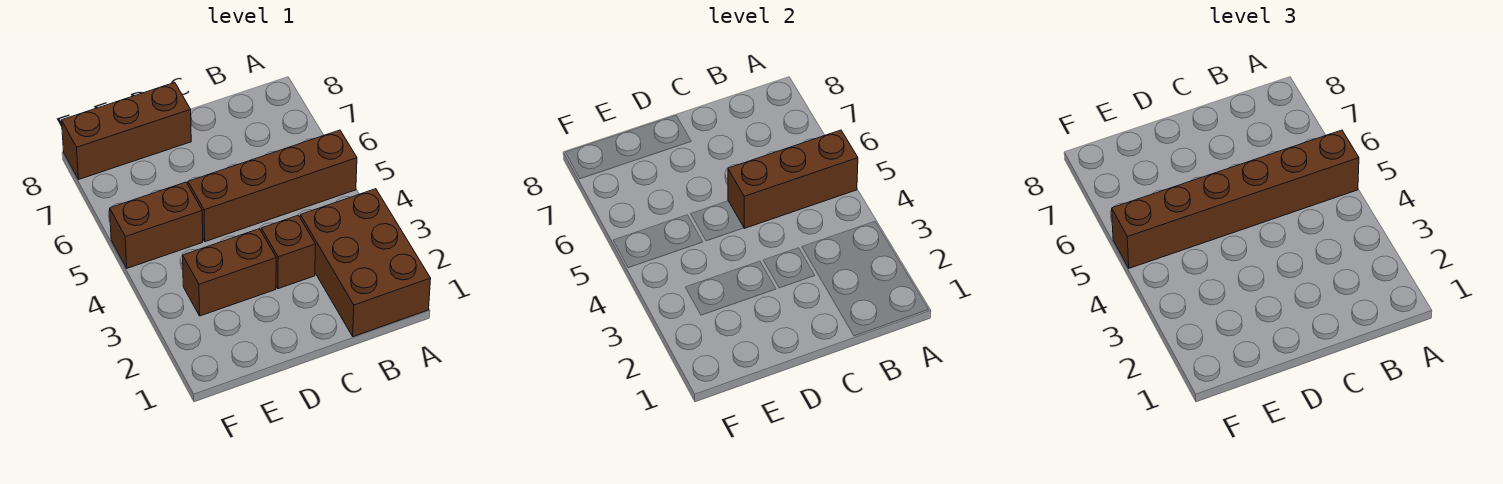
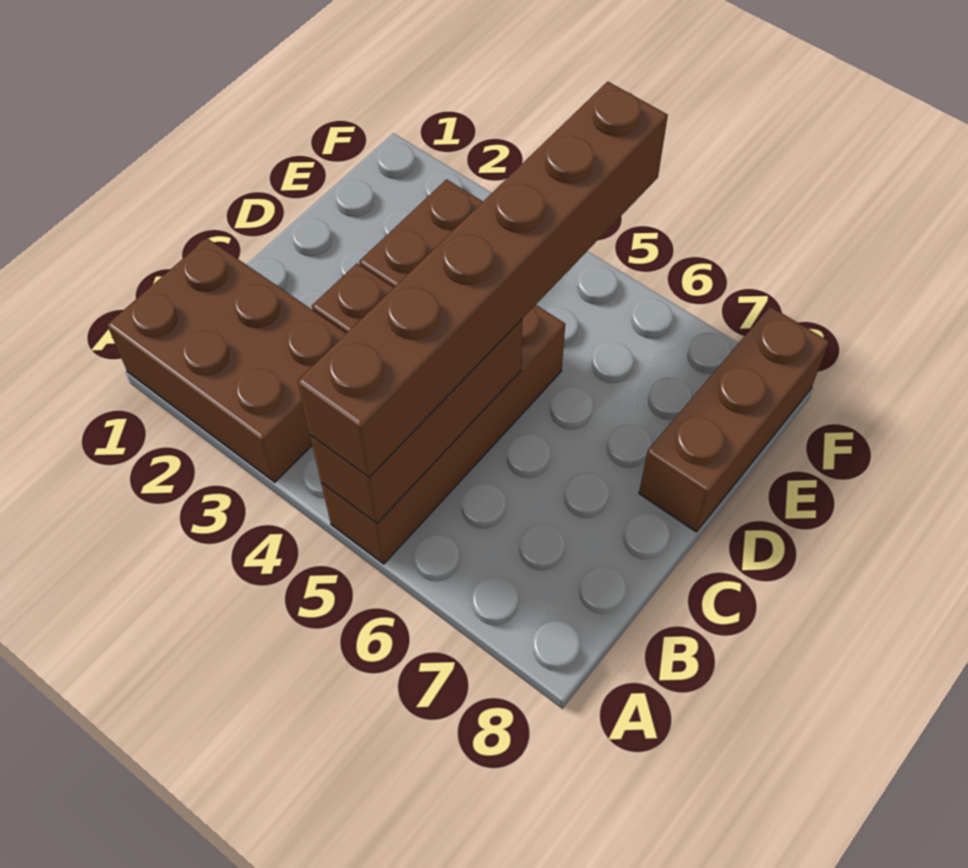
brown 1x2 brick [110,182,203,268] -> none

